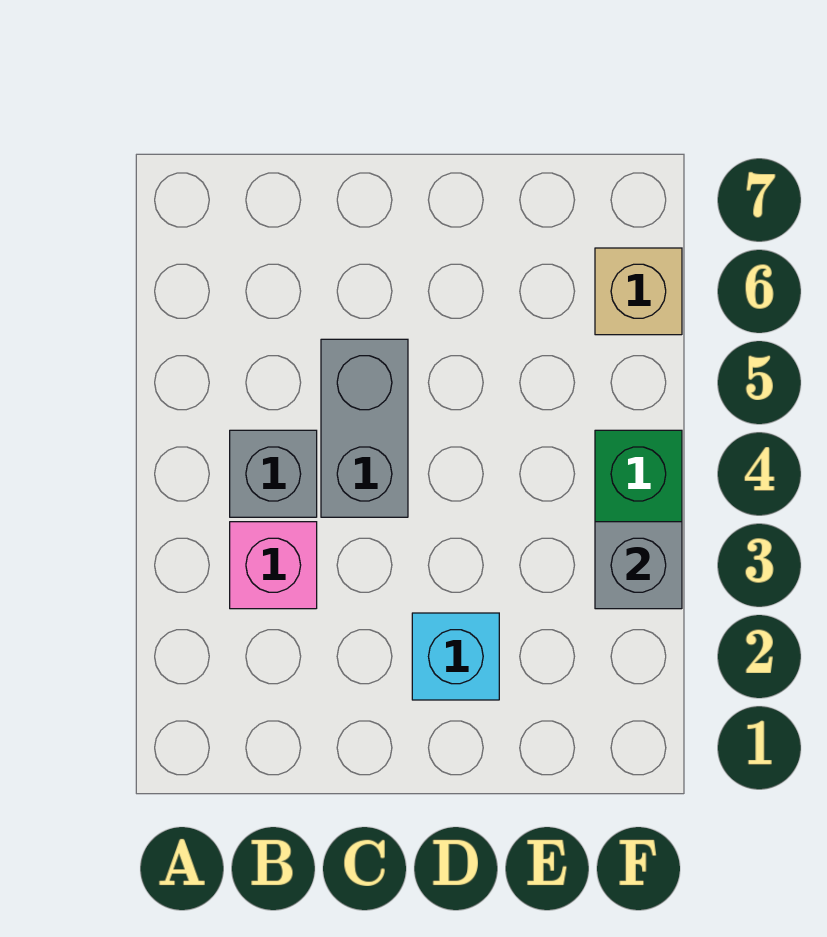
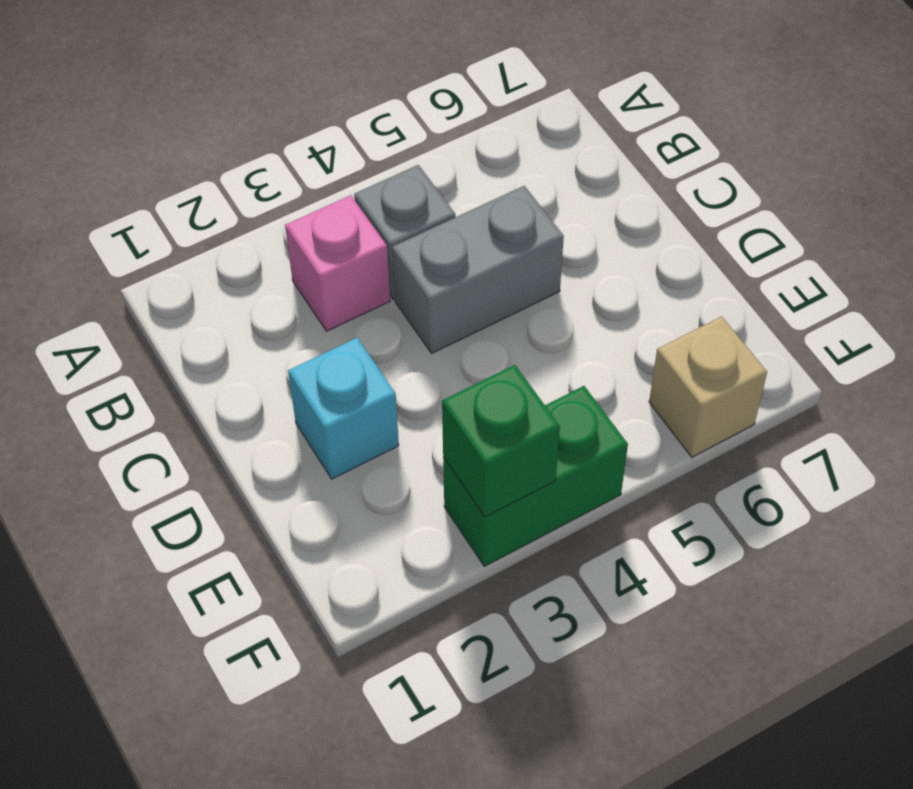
grey 1x1 brick [595,522,682,609] -> green 1x1 brick [442,365,560,517]

